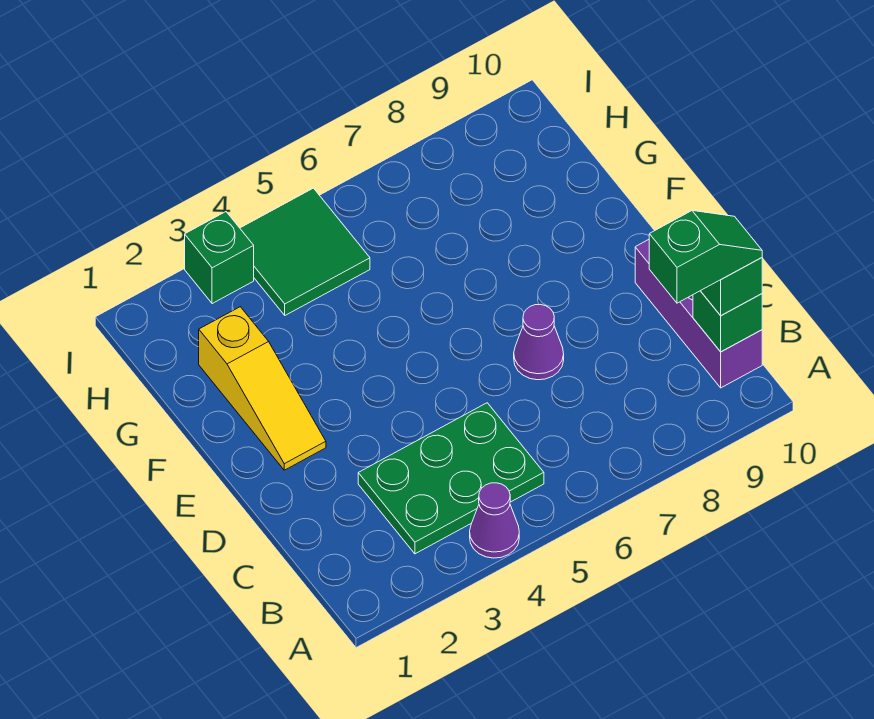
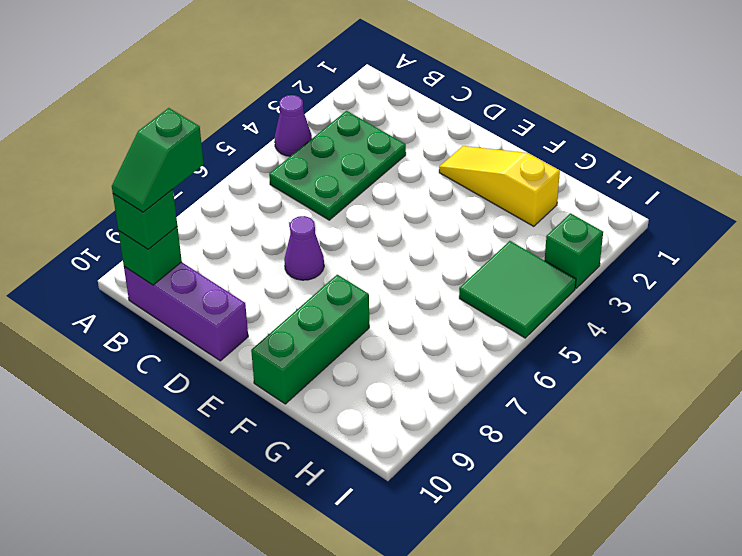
none -> green 1x3 brick [251,275,369,404]

